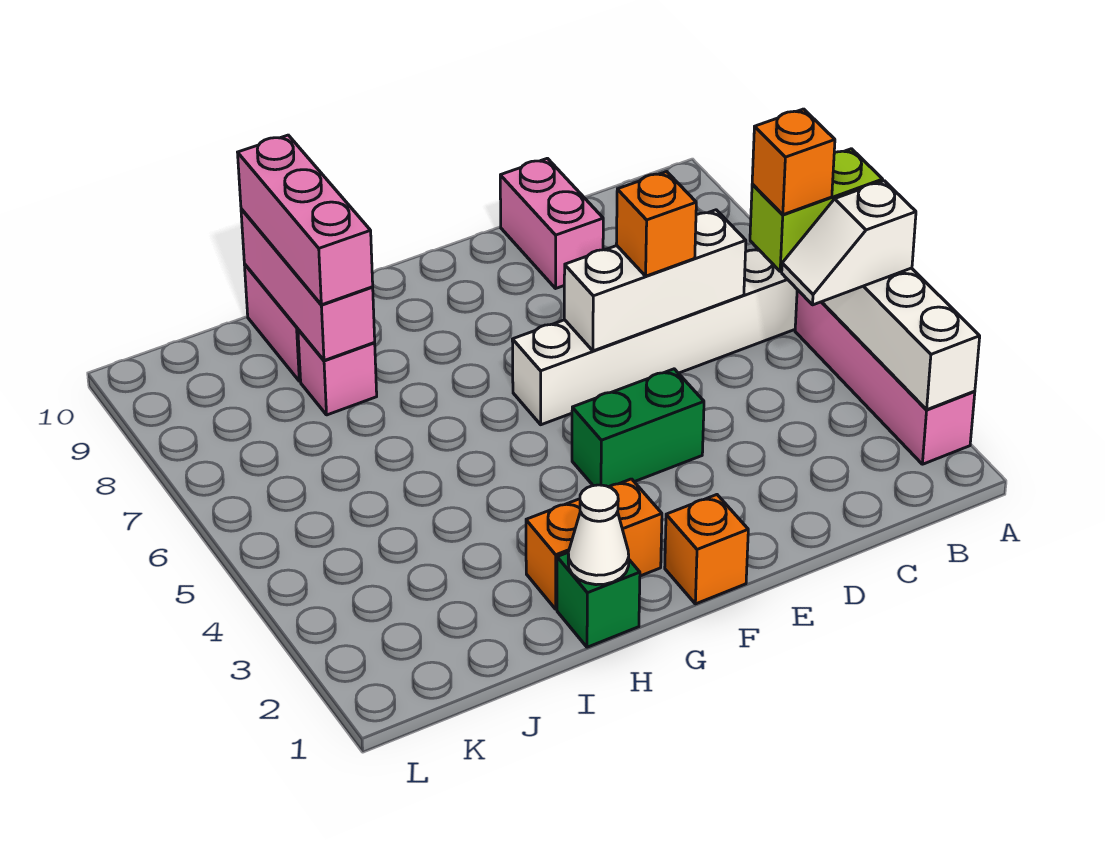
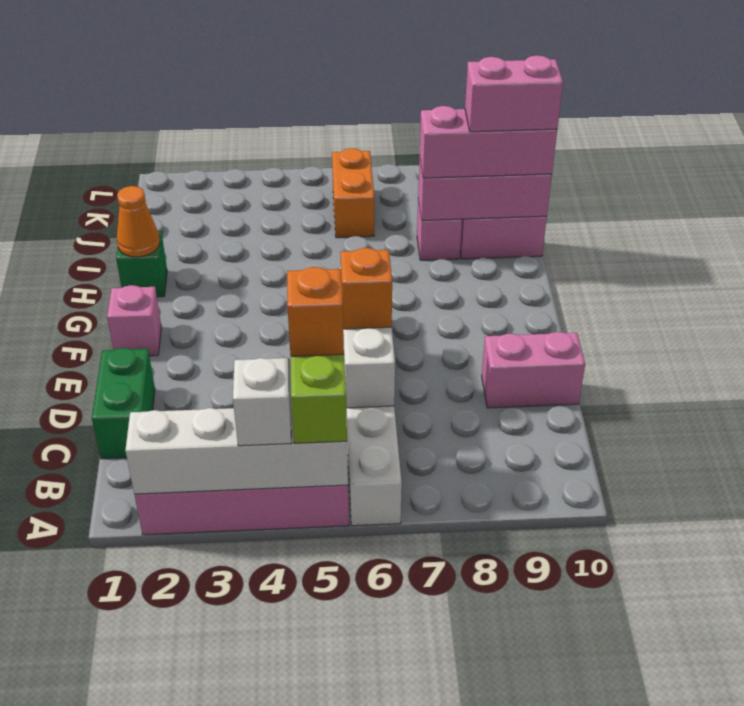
green 1x2 brick [572,369,704,487] -> green 1x2 brick moved to [92,348,155,459]
orange 1x1 brick [665,495,748,604] -> pink 1x1 brick [107,285,161,356]
orange 1x2 brick [526,479,662,609] -> orange 1x2 brick moved to [332,148,374,238]
white 1x1 cone [568,485,629,585] -> orange 1x1 cone [117,186,160,257]
none -> pink 1x2 brick [465,55,563,132]

